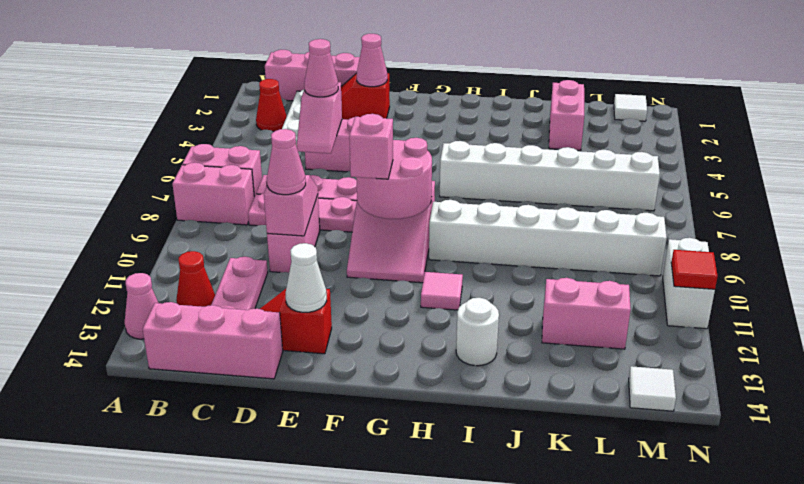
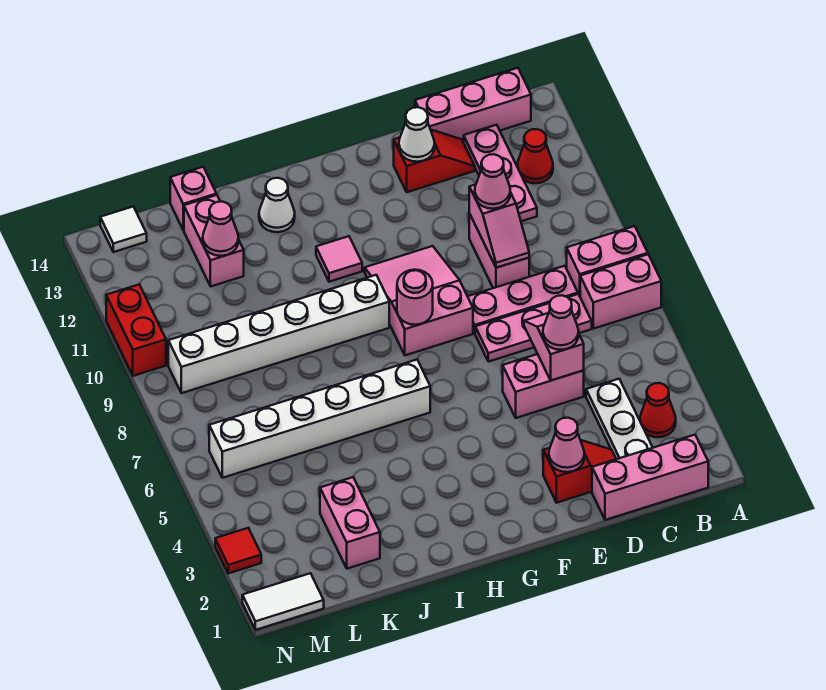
pink 1x1 cone [125,273,158,339] -> pink 1x1 cone moved to [203,202,238,256]
pink 2x2 round brick [356,138,432,219] -> pink 1x1 round brick [397,270,433,325]
pink 1x1 brick [349,114,393,179] -> pink 1x1 brick moved to [170,167,216,230]
white 1x1 round brick [456,298,499,366] -> white 1x1 cone [259,178,295,232]
pink 1x2 brick [542,278,631,349] -> pink 1x2 brick turned to [184,195,244,286]
white 1x1 tile [614,94,647,121] -> white 1x2 tile [242,573,324,630]
white 1x2 brick [663,238,715,329] -> red 1x2 brick [106,284,166,376]
red 1x1 tile [671,250,718,289] -> red 1x1 tile moved to [215,528,261,573]

